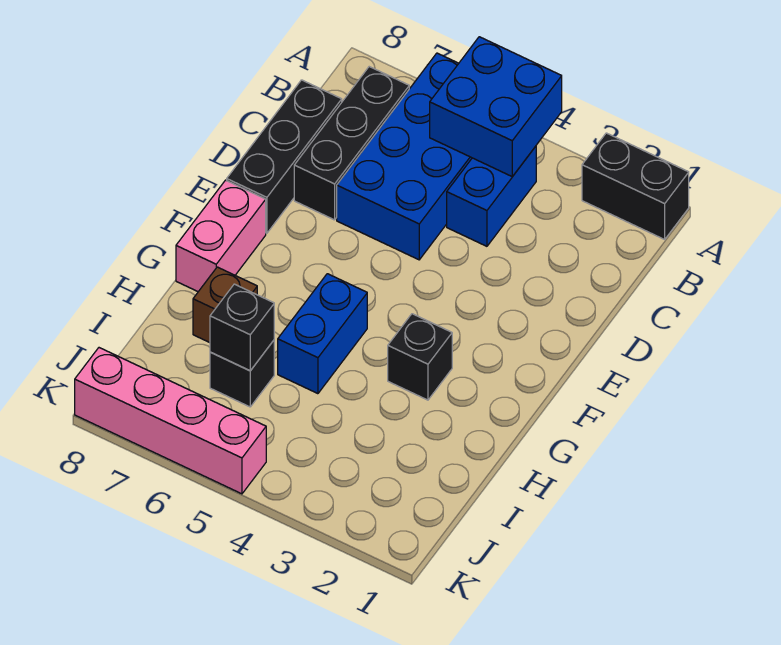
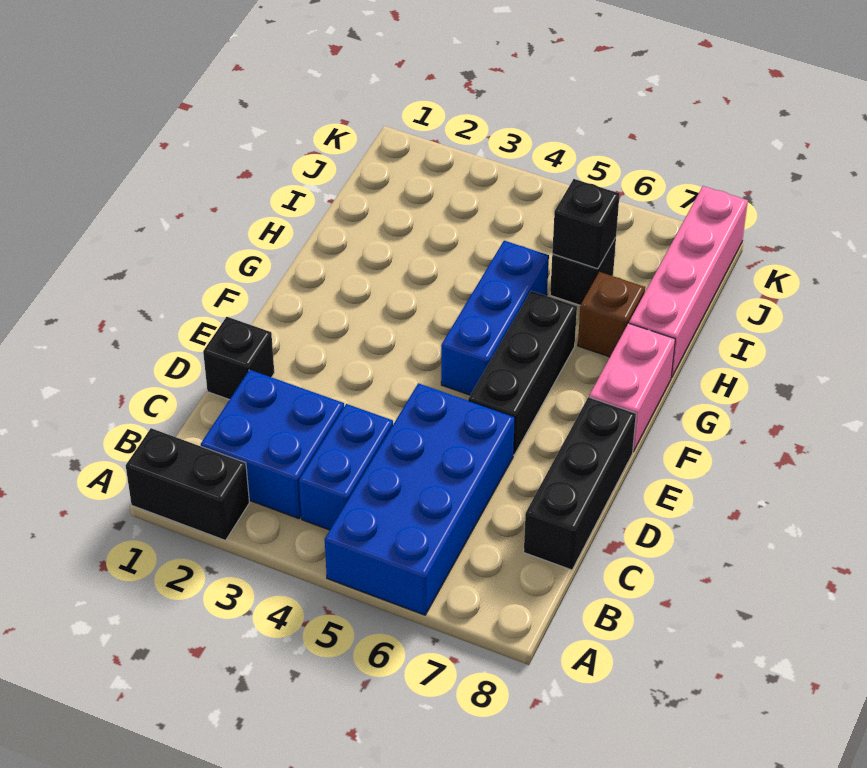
blue 2x2 brick [430,37,562,177] -> blue 2x2 brick moved to [201,370,344,519]
black 1x3 brick [294,67,409,220] -> black 1x3 brick moved to [468,291,577,455]
black 1x1 brick [388,314,452,400] -> black 1x1 brick moved to [203,317,274,400]
blue 1x2 brick [278,274,367,394] -> blue 1x3 brick [441,241,549,395]
pink 1x4 brick [75,348,266,494] -> pink 1x4 brick turned to [629,186,748,378]

